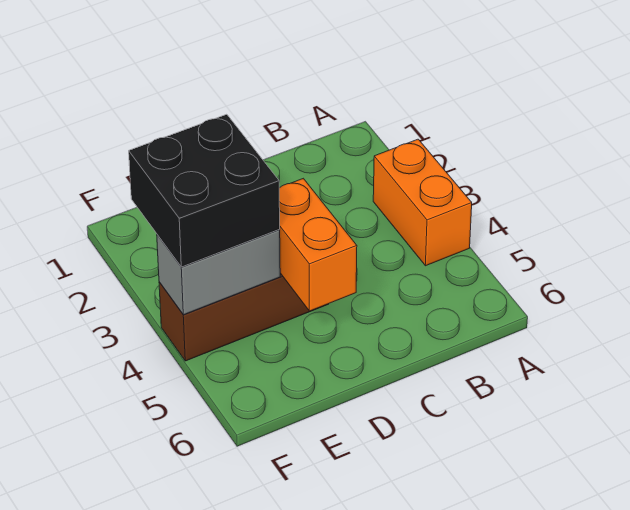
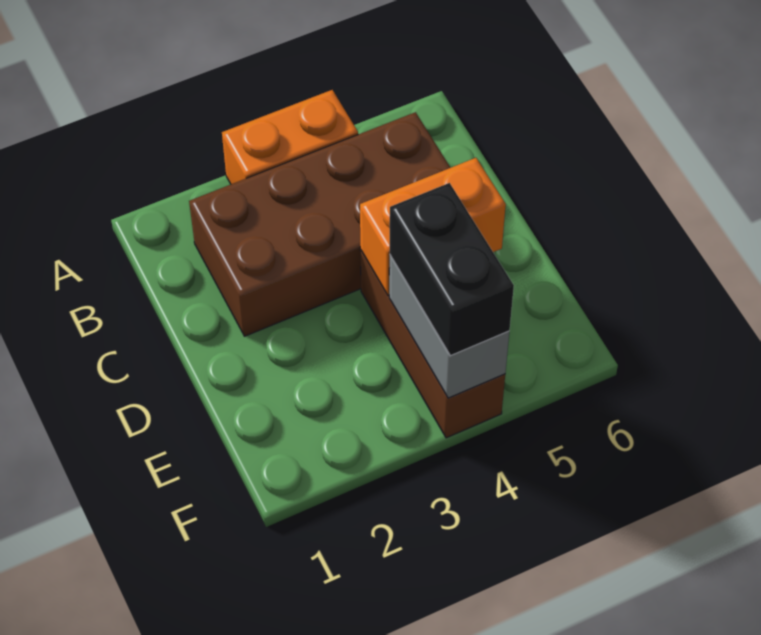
none -> brown 2x4 brick [189,112,451,336]
black 2x2 brick [129,114,280,267] -> black 1x2 brick [390,183,514,356]

